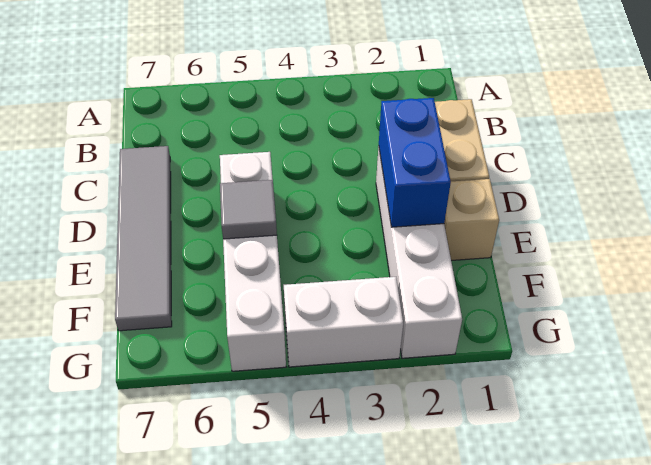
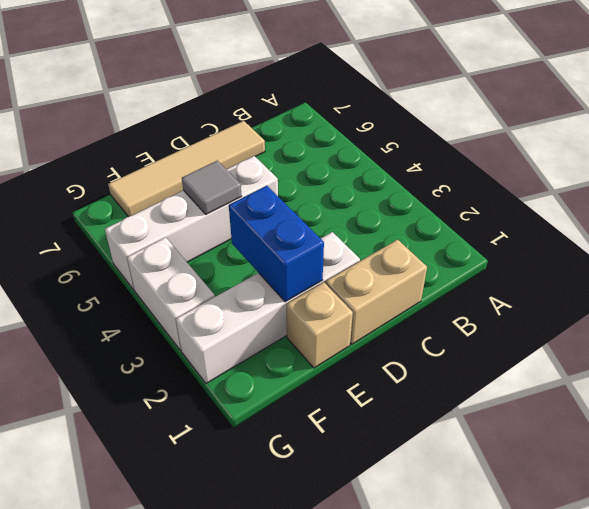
grey 1x4 tile [115,146,172,331] -> tan 1x4 tile [108,121,265,217]
blue 1x2 brick [379,98,451,227] -> blue 1x2 brick turned to [229,186,324,302]

